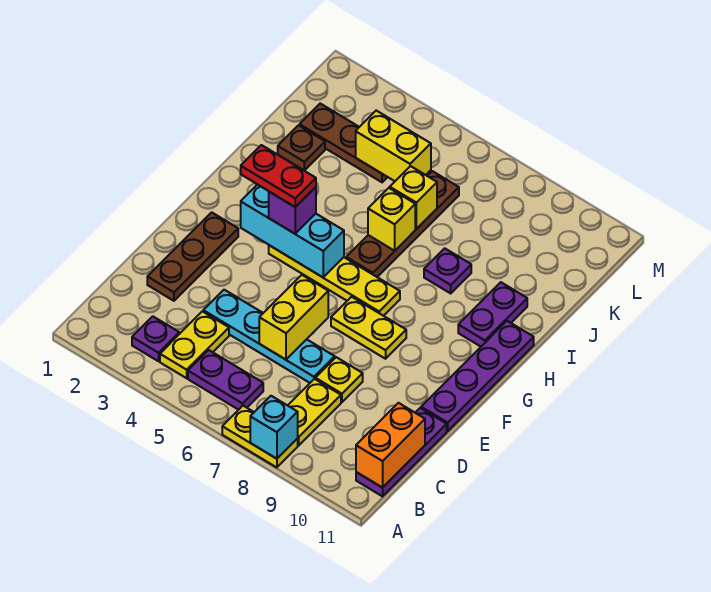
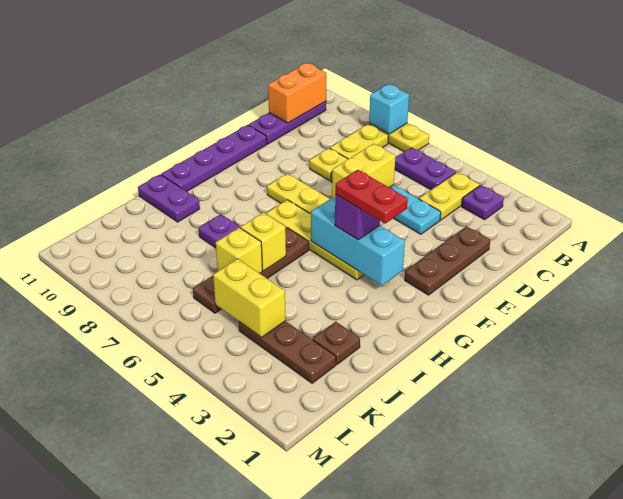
purple 1x2 plate [458,282,527,347] -> purple 1x2 plate turned to [138,174,200,222]

